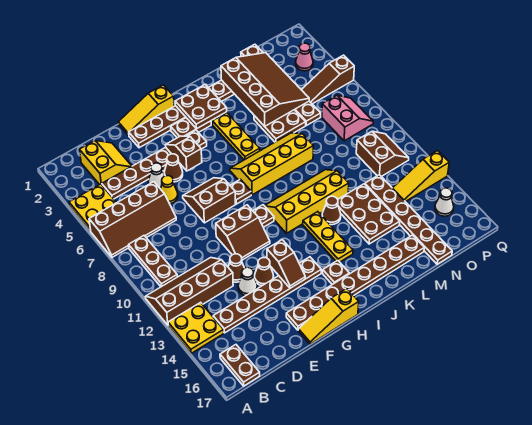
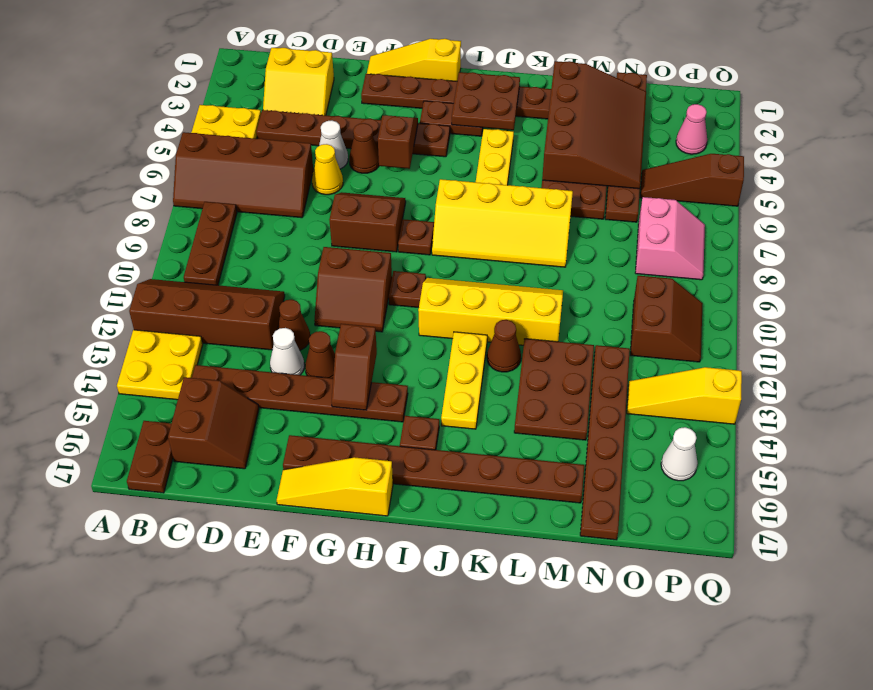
yellow 2x2 slope [80,141,132,185] -> yellow 2x2 slope turned to [263,48,334,115]
none -> brown 2x2 slope [168,377,259,469]
yellow 2x4 slope [230,133,314,195] -> yellow 2x4 slope turned to [432,179,573,267]

